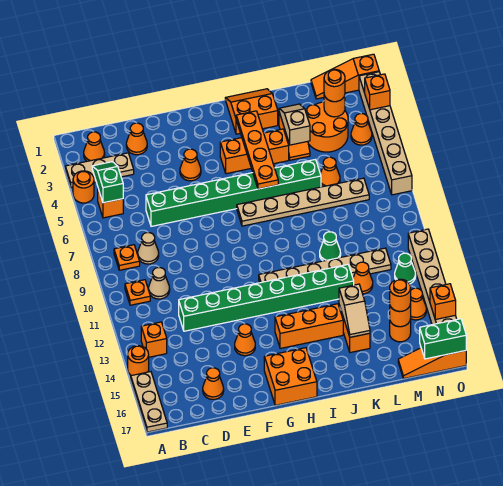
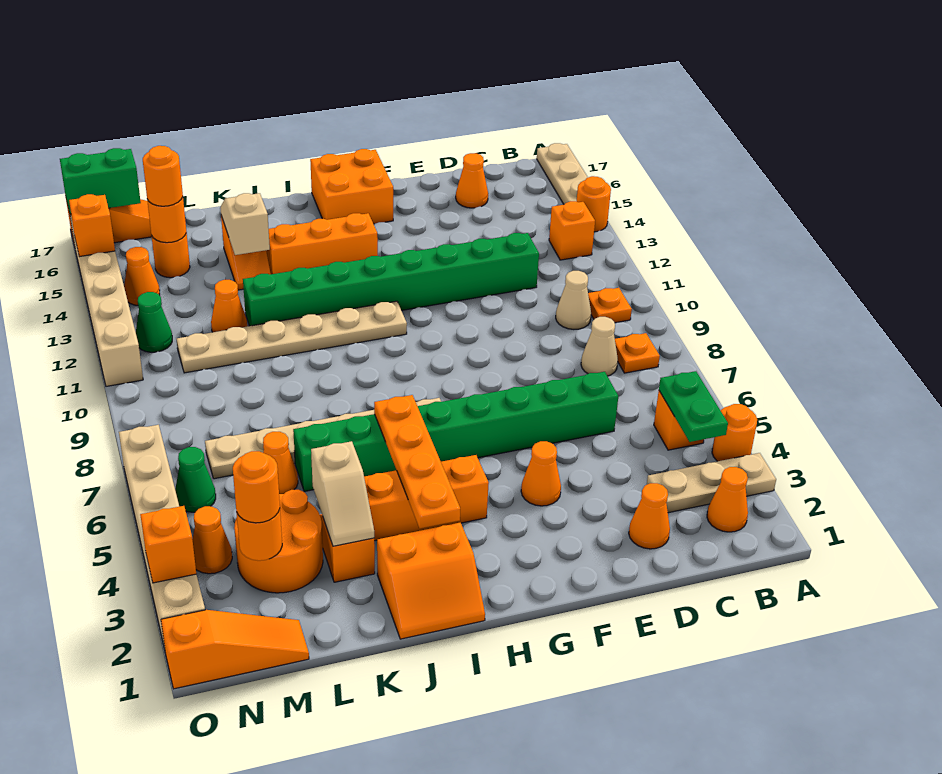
green 1x2 slope [92,162,123,203] -> green 1x2 plate [659,371,728,442]
orange 1x1 cone [235,324,255,356] -> none
green 1x1 cone [320,232,341,261] -> green 1x1 cone moved to [175,447,216,512]

